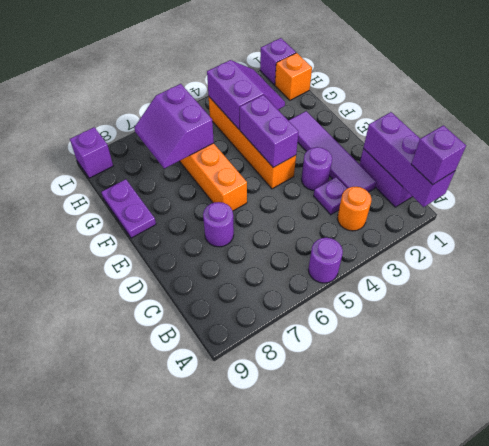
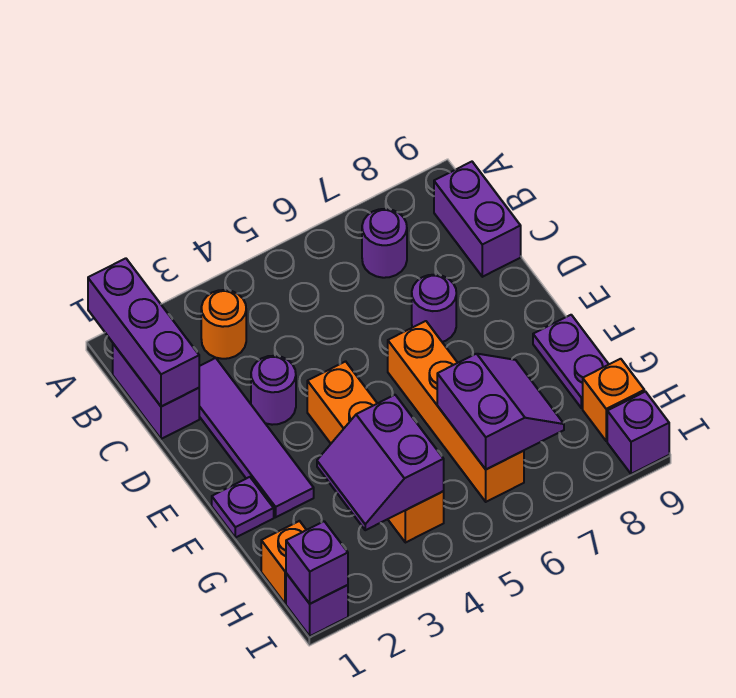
purple 1x1 brick [411,125,466,185] -> purple 1x1 brick moved to [286,521,348,604]
purple 1x1 round brick [308,238,343,283] -> purple 1x1 round brick moved to [362,209,407,278]
purple 1x1 plate [313,177,347,215] -> purple 1x1 plate moved to [212,477,274,538]
purple 1x2 brick [240,95,299,167] -> purple 1x2 brick moved to [434,162,521,277]
none -> orange 1x1 brick [583,359,644,441]

